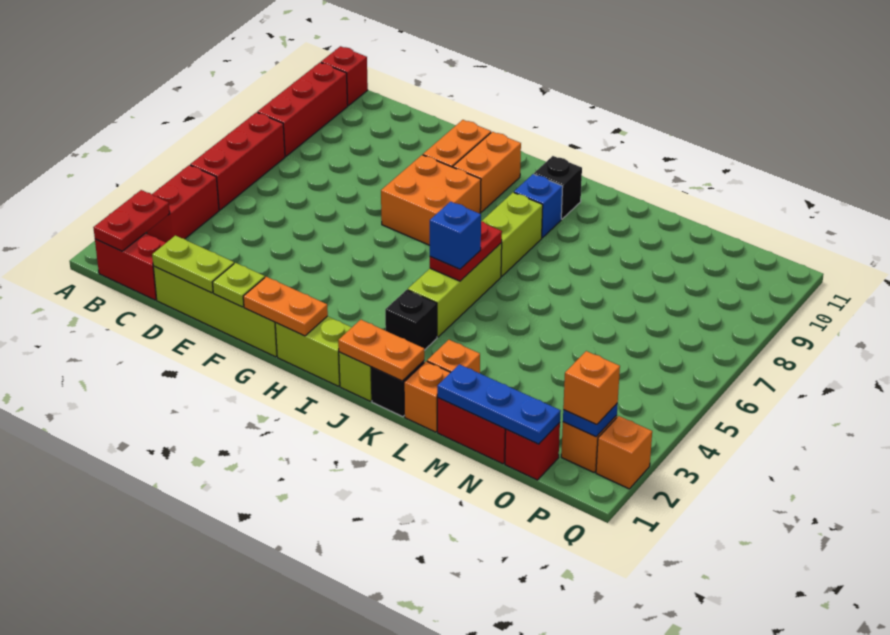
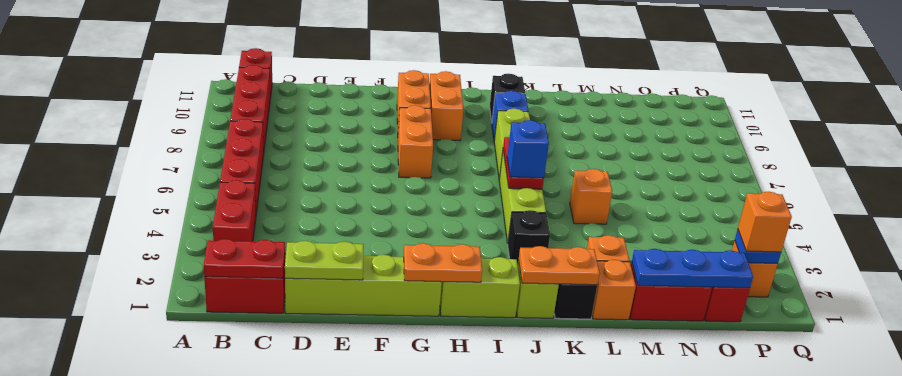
red 1x2 plate [93,190,170,251] -> red 1x2 plate turned to [204,239,285,278]
lime 1x1 plate [212,263,265,307] -> none
orange 2x2 brick [381,155,481,245] -> orange 1x2 brick [398,105,433,178]
orange 1x1 brick [596,416,652,489] -> orange 1x1 brick moved to [570,169,612,224]

